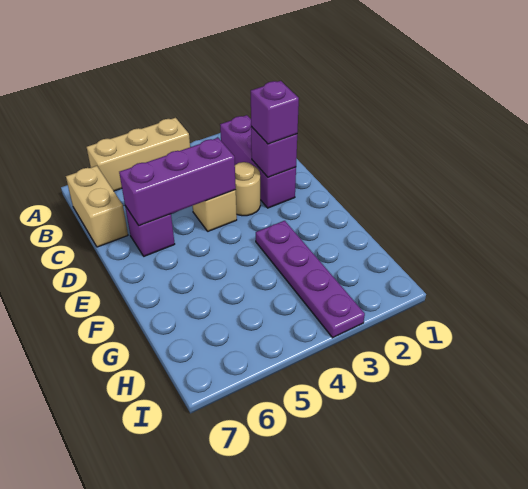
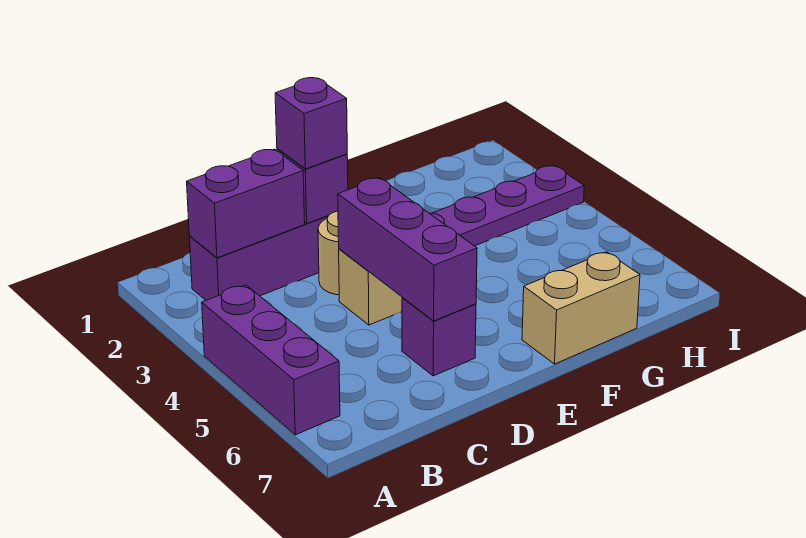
tan 1x3 brick [86,118,190,191] -> purple 1x3 brick [202,285,340,435]
none -> purple 1x2 brick [187,149,305,258]
tan 1x2 brick [66,166,128,247] -> tan 1x2 brick moved to [522,252,640,364]

